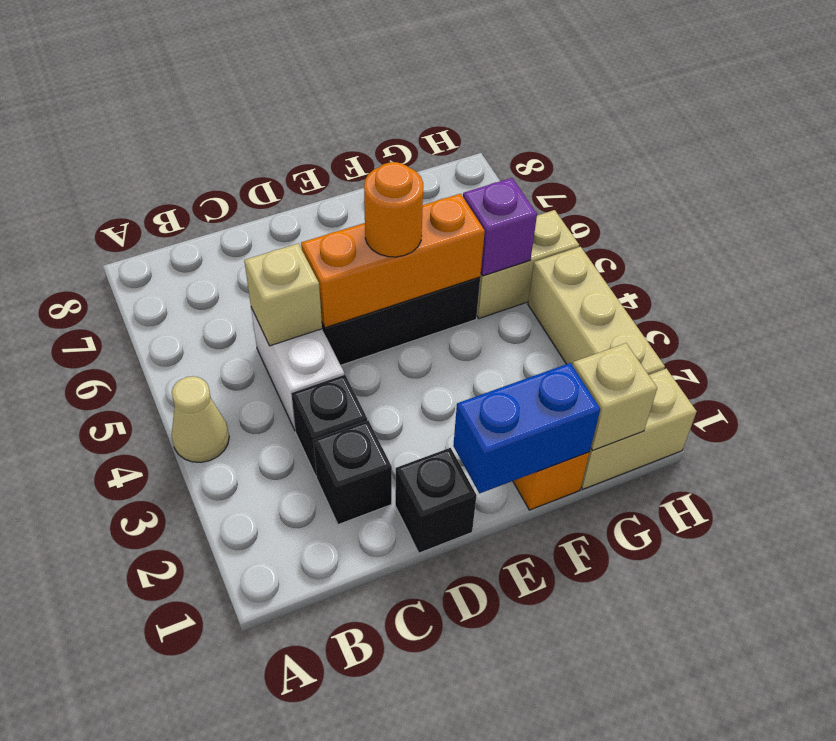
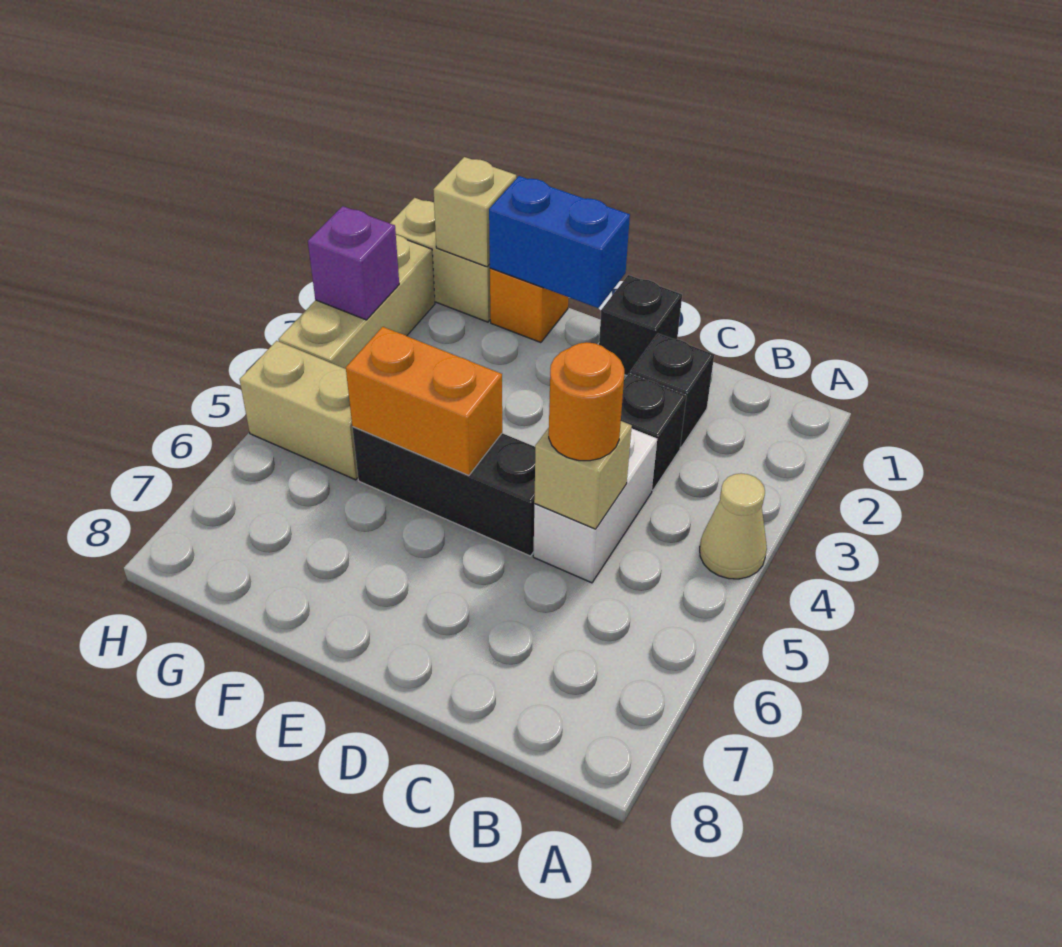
orange 1x3 brick [301,194,485,328] -> orange 1x2 brick [346,327,502,476]
orange 1x1 round brick [364,162,423,257] -> orange 1x1 round brick moved to [549,342,624,461]
purple 1x1 brick [463,178,537,276] -> purple 1x1 brick moved to [308,206,399,320]

